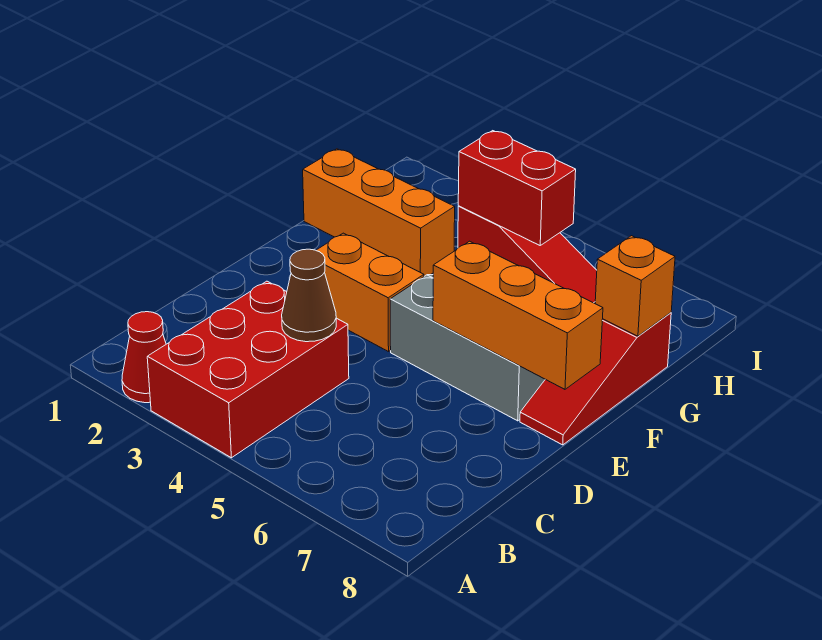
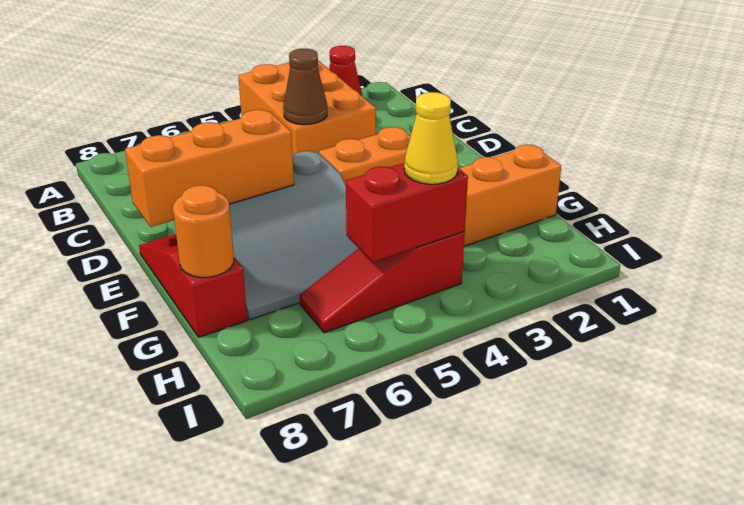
red 2x3 brick [147,281,349,458] -> orange 2x3 brick [238,61,376,155]
orange 1x1 brick [595,236,675,336] -> orange 1x1 round brick [173,185,234,278]
none -> yellow 1x1 cone [404,92,458,184]

